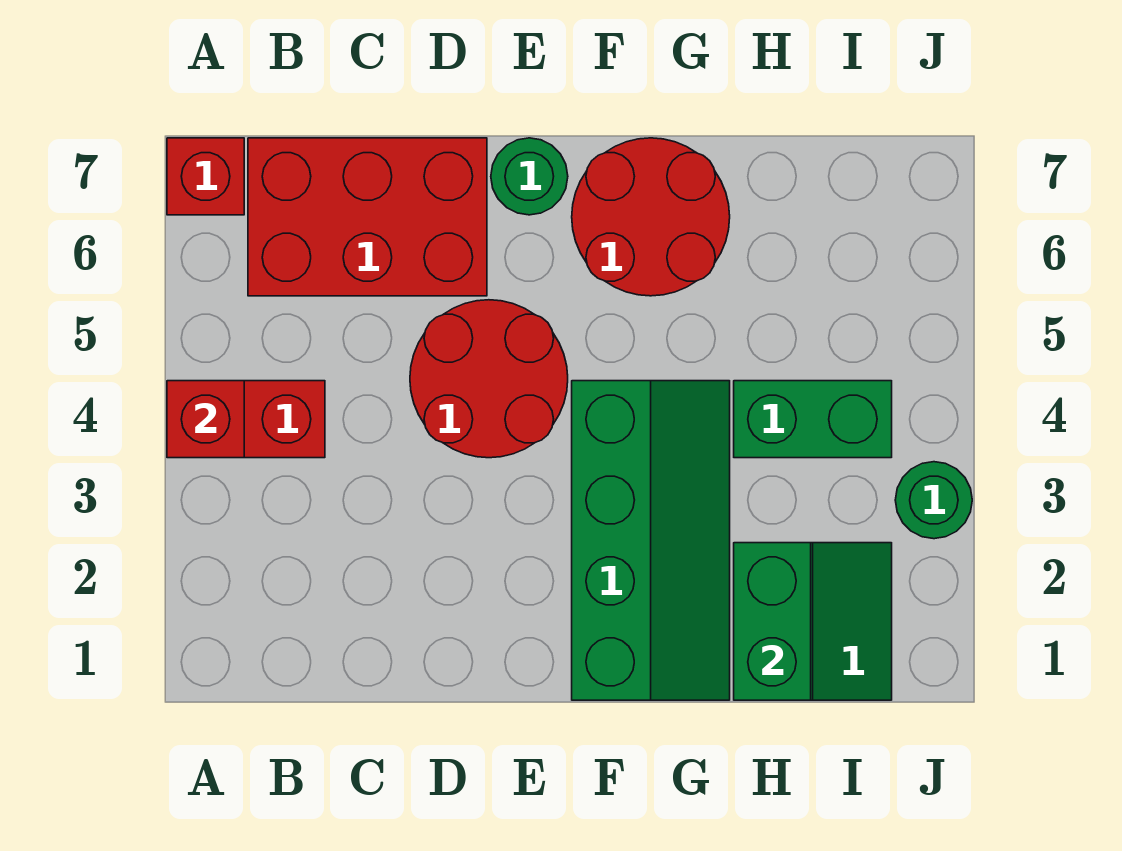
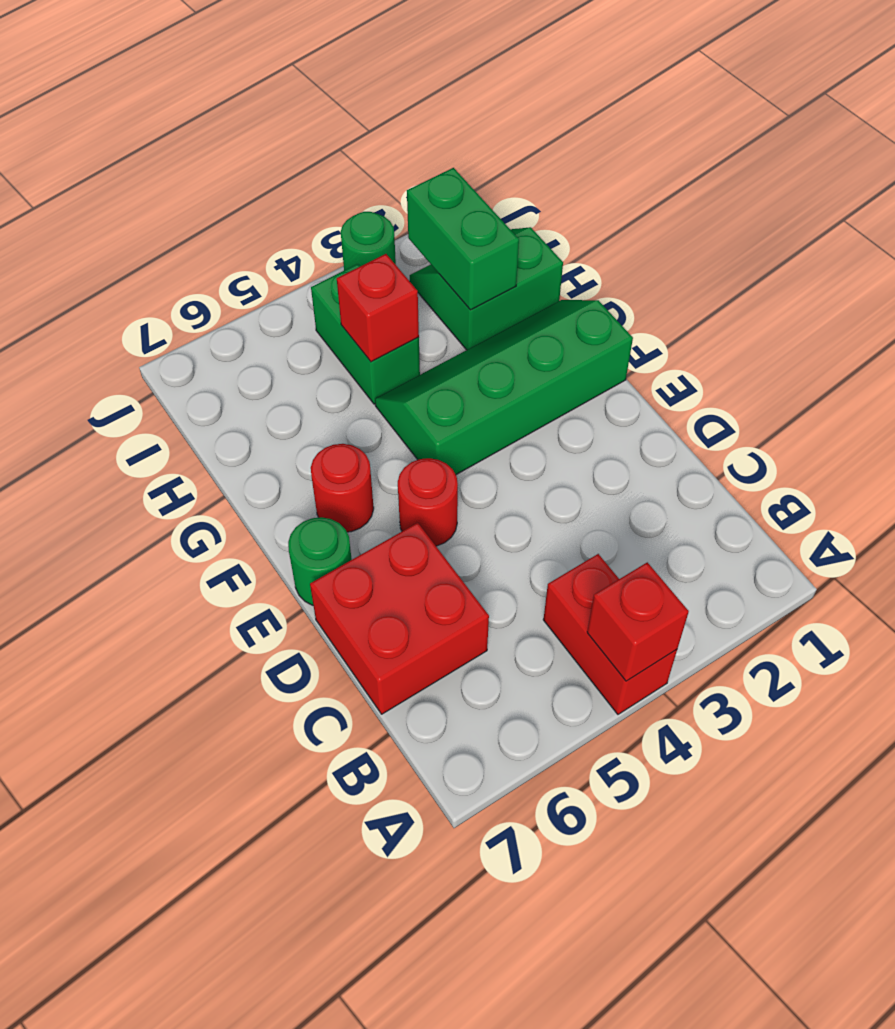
red 1x1 brick [167,138,244,215] -> red 1x1 brick moved to [337,254,419,362]
red 2x3 brick [248,138,487,296] -> red 2x2 brick [310,523,489,714]
red 2x2 round brick [410,300,568,458] -> red 1x1 round brick [398,458,458,546]
red 2x2 round brick [572,138,730,296] -> red 1x1 round brick [311,444,374,532]
green 1x2 brick [734,543,811,700] -> green 1x2 brick turned to [407,168,519,310]

